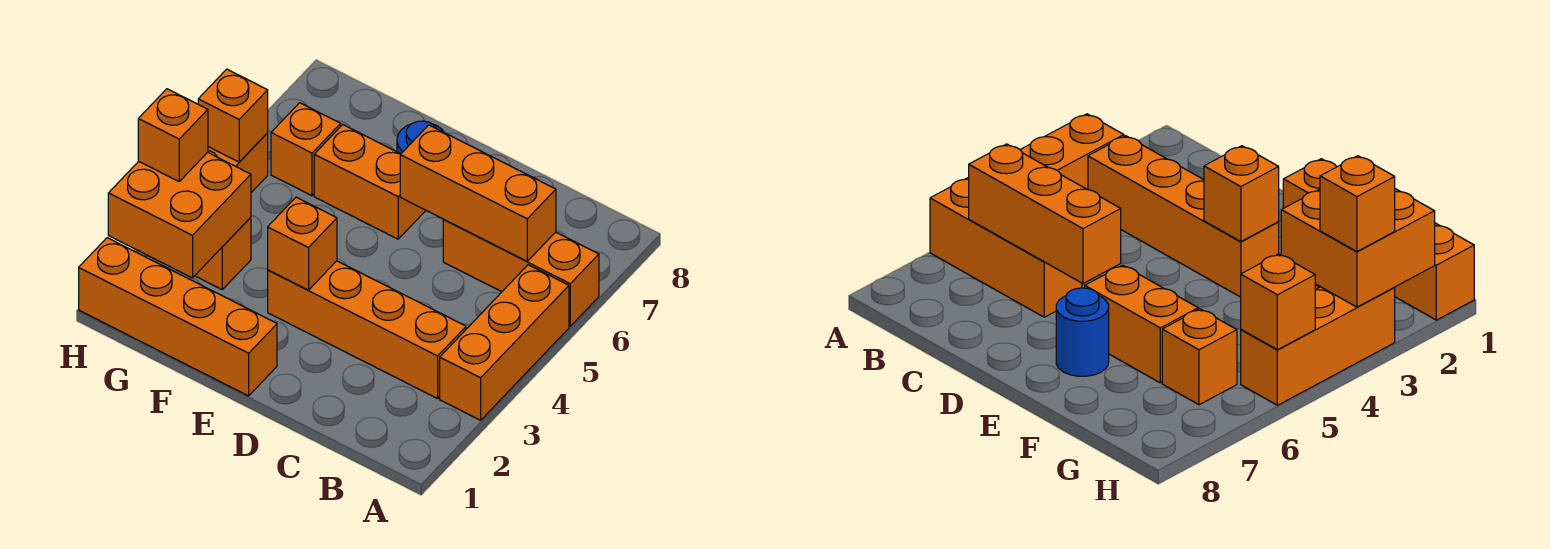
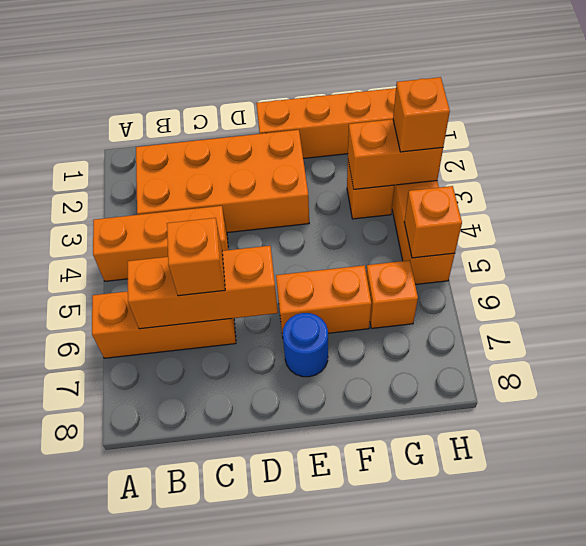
orange 1x3 brick [440,265,569,420] -> orange 1x3 brick turned to [93,206,228,281]
orange 1x4 brick [268,261,466,399] -> orange 2x4 brick [136,130,309,233]
orange 1x1 brick [268,197,337,290] -> orange 1x1 brick moved to [167,218,225,296]
orange 2x2 brick [108,152,251,278] -> orange 1x2 brick [348,119,443,189]

